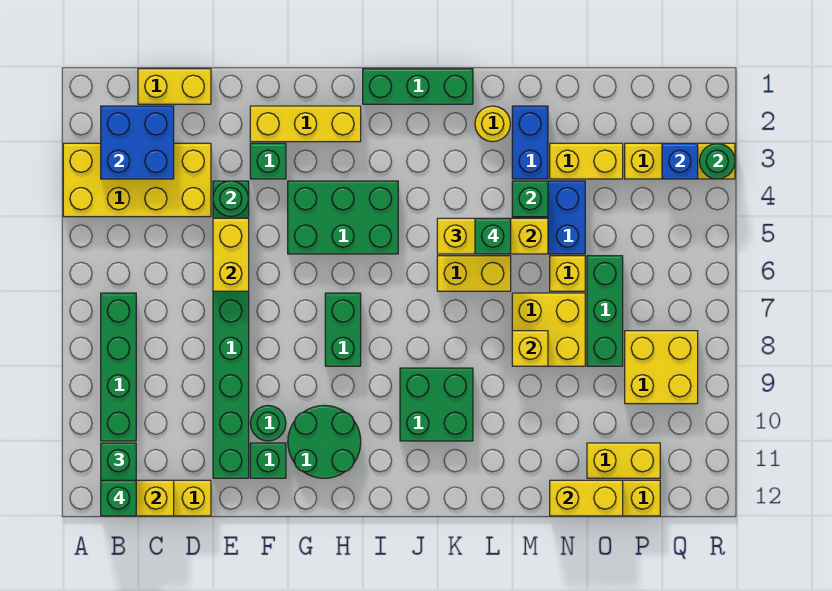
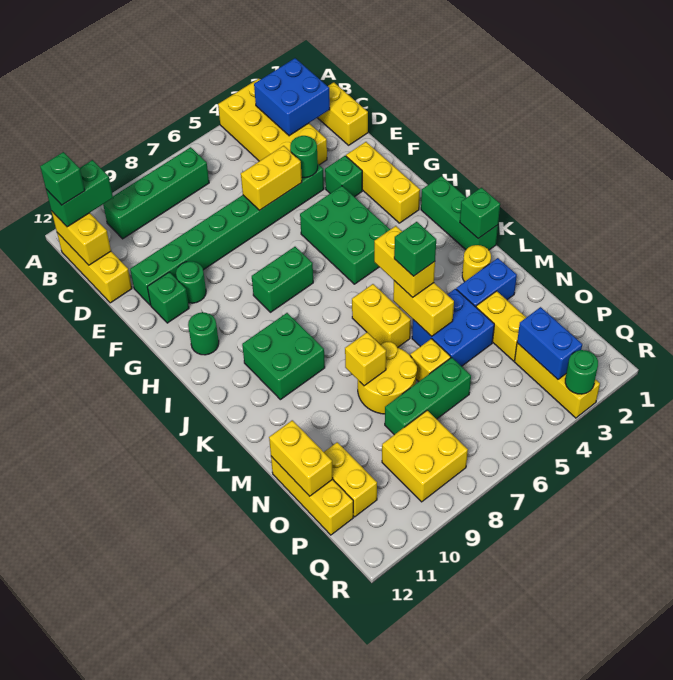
green 2x2 round brick [288,405,361,478] -> green 1x1 round brick [188,312,219,355]
green 1x1 brick [512,181,548,217] -> green 1x1 brick moved to [460,188,500,239]
yellow 2x2 brick [512,293,585,366] -> yellow 2x2 round brick [358,342,417,414]
blue 1x1 brick [662,143,698,179] -> blue 1x2 brick [517,307,582,379]

